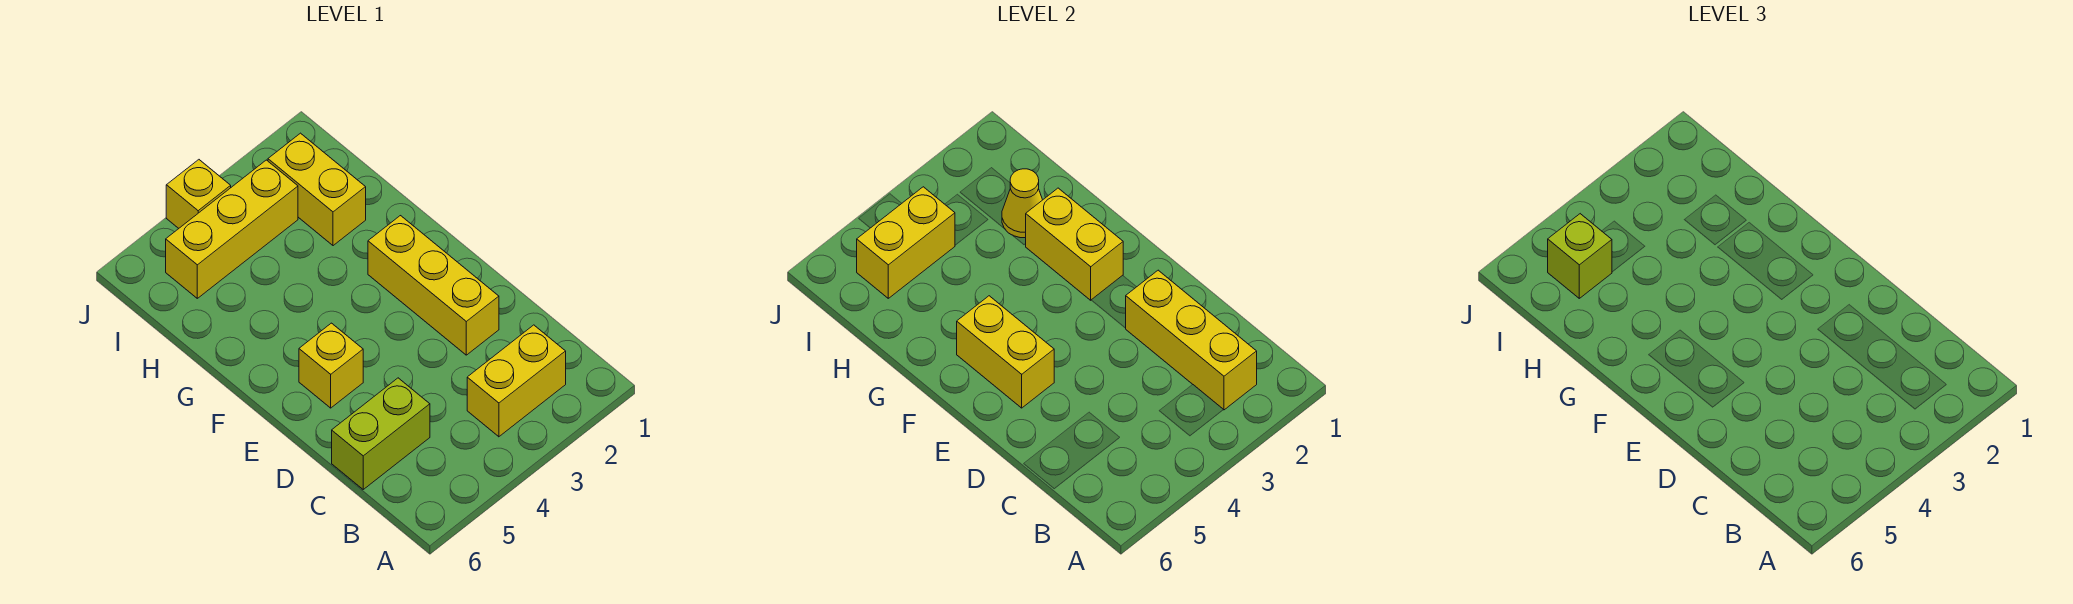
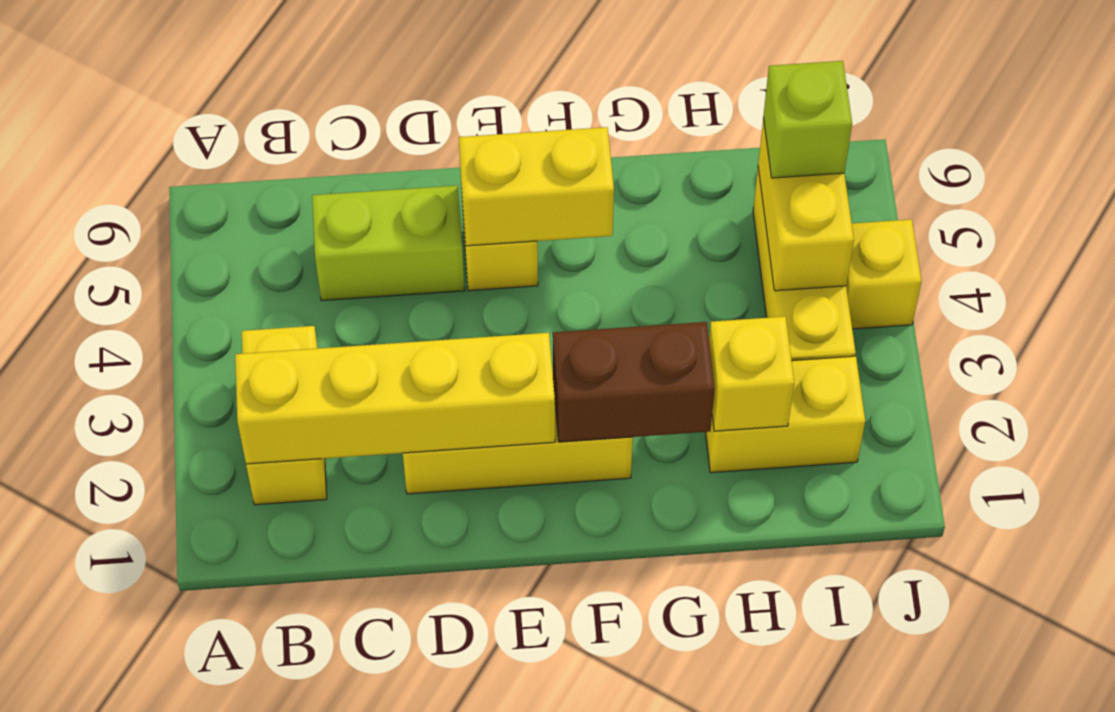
yellow 1x3 brick [1126,270,1257,410] -> yellow 1x4 brick [235,333,555,464]
lime 1x2 brick [332,378,430,489] -> lime 1x2 brick turned to [312,186,465,301]
yellow 1x2 brick [1026,188,1123,300] -> brown 1x2 brick [553,322,715,442]
yellow 1x1 cone [1002,169,1042,238] -> yellow 1x1 brick [709,317,794,431]

